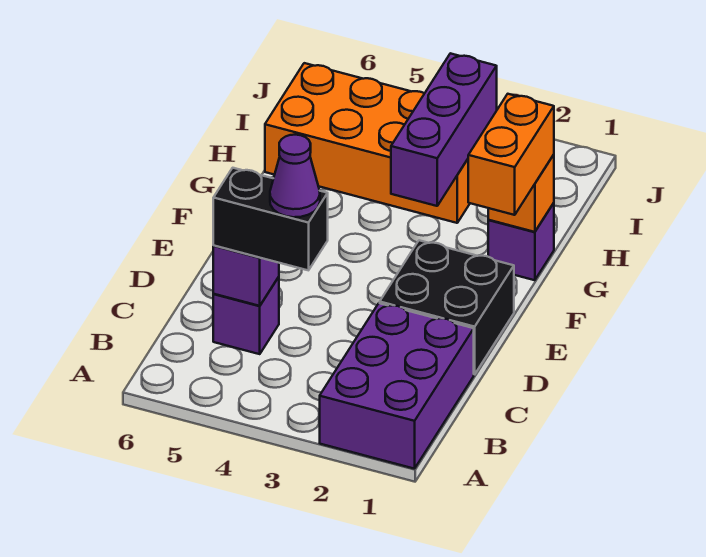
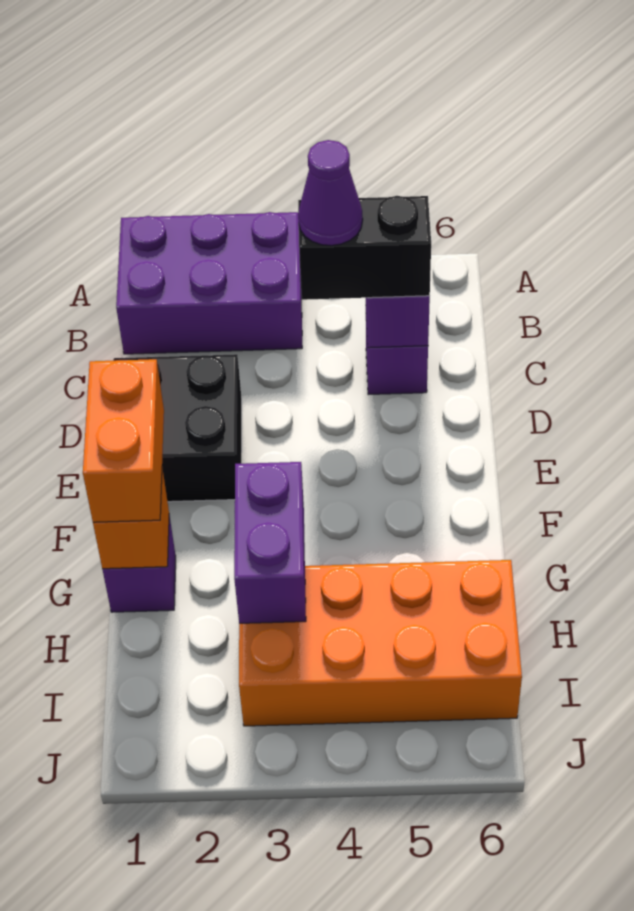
purple 2x3 brick [320,303,474,469] -> purple 2x3 brick turned to [116,212,302,354]
purple 1x3 brick [391,53,497,206] -> purple 1x2 brick [234,462,306,623]

